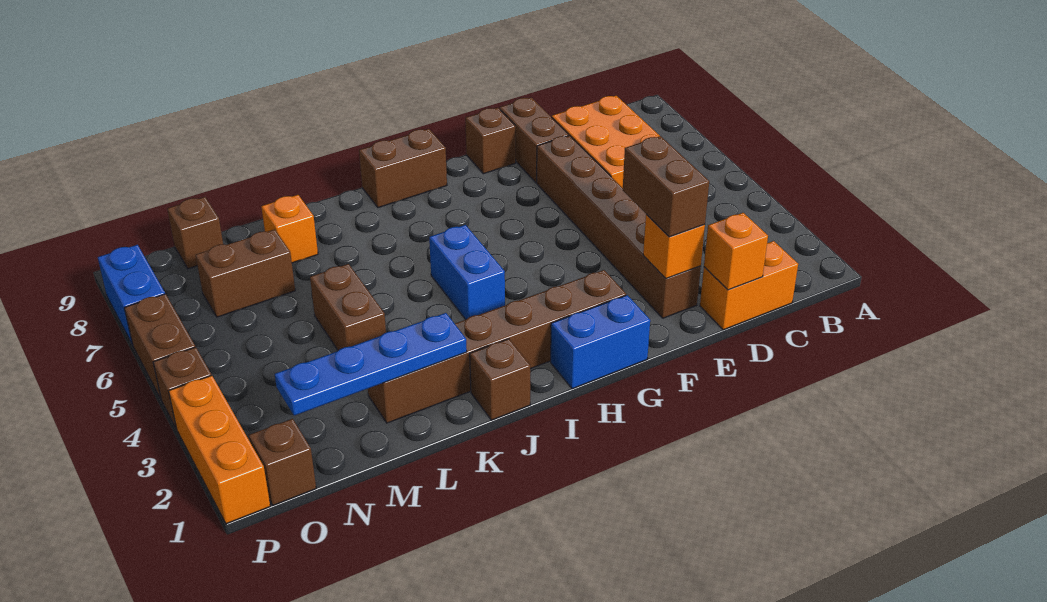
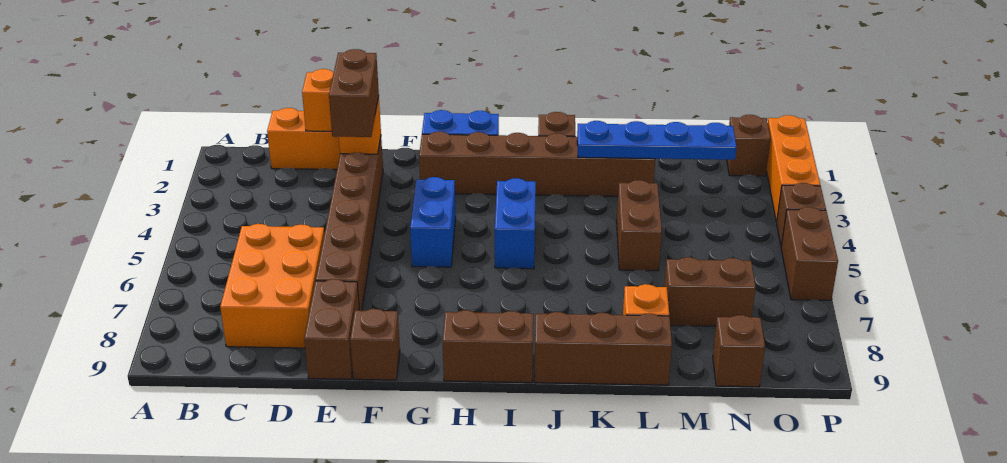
none -> brown 1x3 brick [534,312,672,385]
blue 1x2 brick [98,245,165,345] -> blue 1x2 brick moved to [410,177,456,267]

